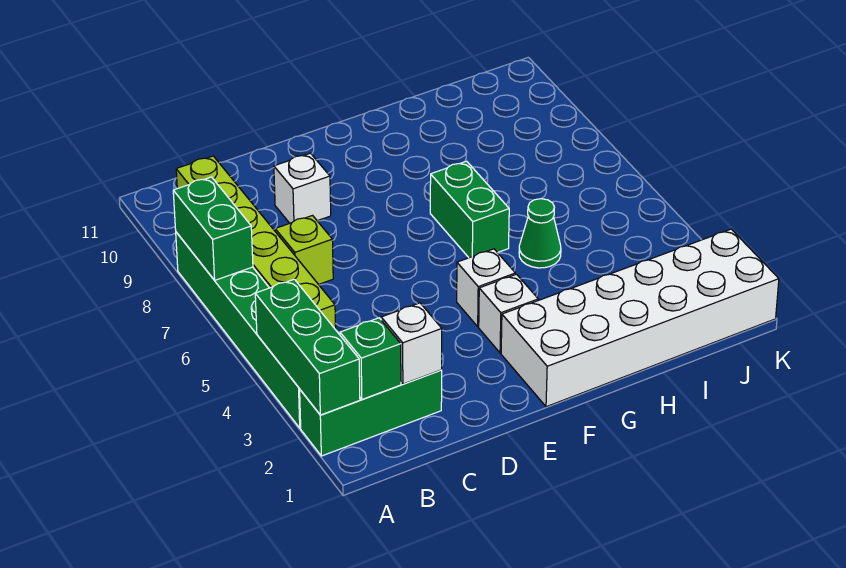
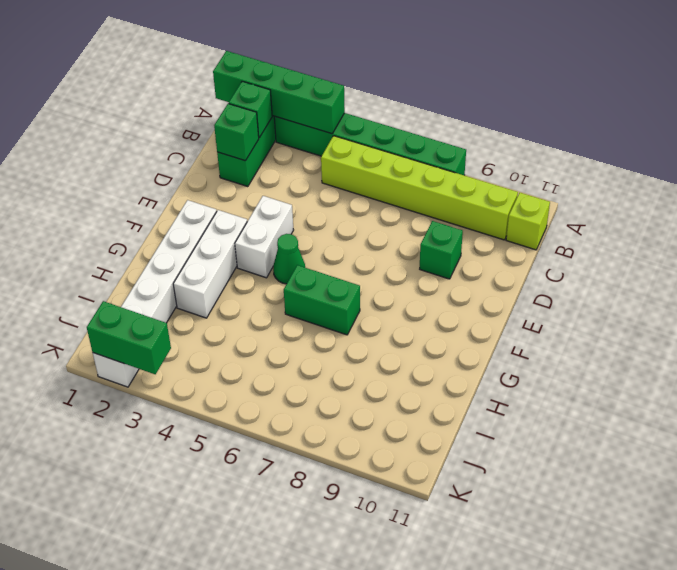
green 1x3 brick [255,279,360,415] -> green 1x4 brick [213,51,345,134]
green 1x2 brick [173,177,253,280] -> green 1x2 brick moved to [87,301,171,374]
white 1x1 brick [381,303,442,384] -> green 1x1 brick [214,104,259,161]
lime 1x1 brick [275,216,333,284] -> lime 1x1 brick moved to [506,193,550,250]
white 1x1 brick [274,153,331,223] -> green 1x1 brick [420,221,463,279]
white 2x6 brick [501,229,779,407] -> white 1x6 brick [93,200,217,387]
white 1x1 brick [479,274,538,353] -> white 1x3 brick [173,210,247,318]
white 1x1 brick [457,249,515,327] -> white 1x2 brick [235,196,293,278]
green 1x1 cone [519,199,561,268] -> green 1x1 cone moved to [273,234,305,284]

